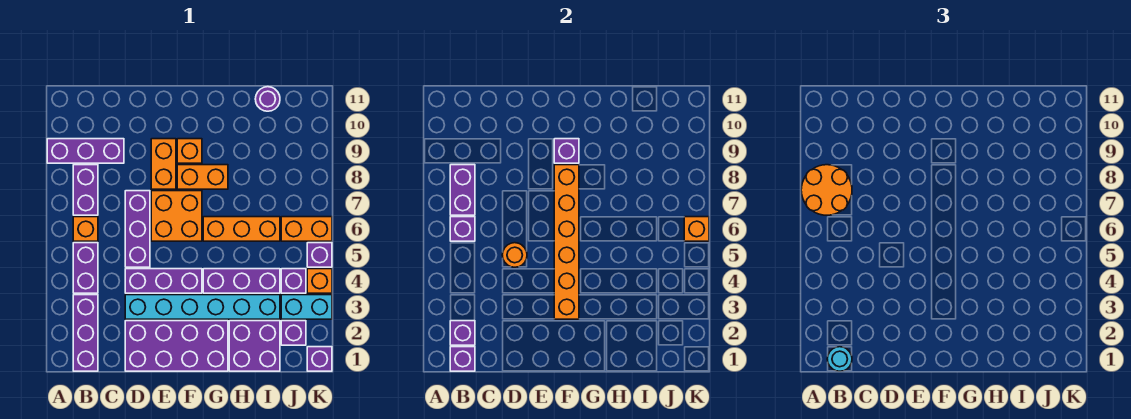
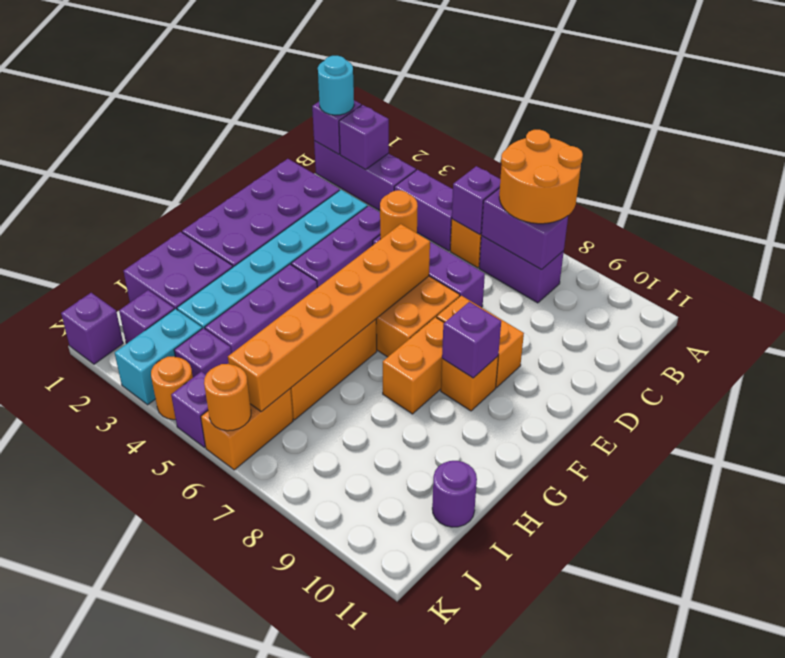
purple 1x3 brick [47,139,124,163] -> none
orange 1x6 brick [554,165,579,319] -> orange 1x6 brick turned to [228,224,430,412]
orange 1x1 brick [307,269,332,293] -> orange 1x1 round brick [151,357,193,420]
orange 1x1 brick [684,217,709,241] -> orange 1x1 round brick [204,364,251,431]

